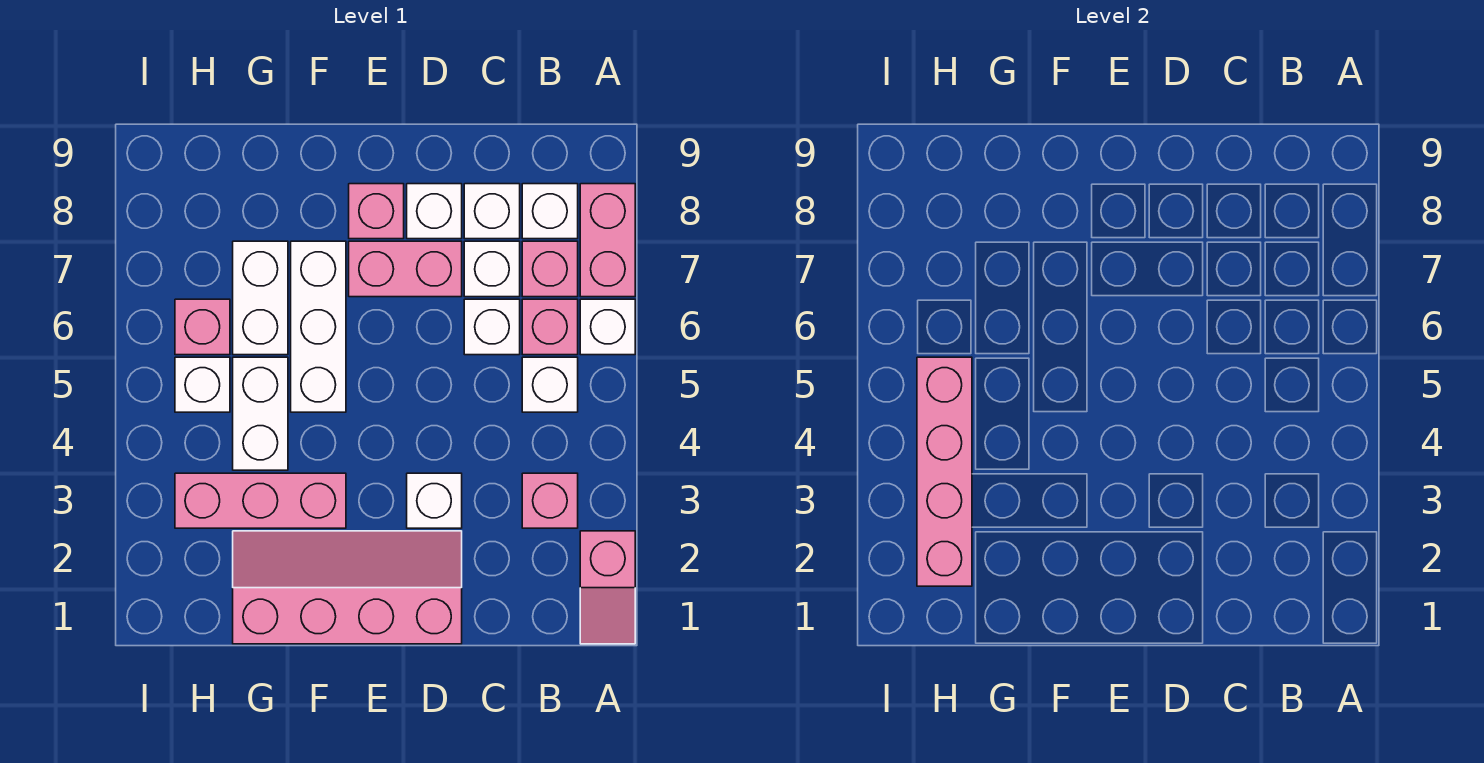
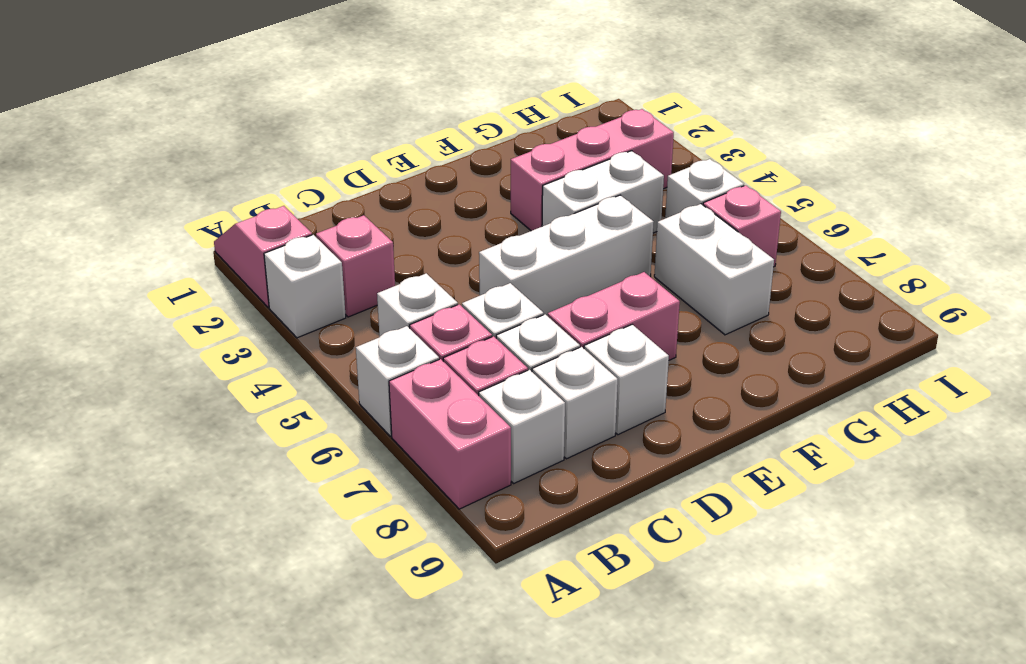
pink 2x4 slope [233,531,462,644] -> none
white 1x1 brick [407,473,462,528] -> white 1x1 brick moved to [264,235,346,338]
pink 1x1 brick [349,184,404,239] -> none
white 1x3 brick [291,241,346,412] -> white 1x3 brick turned to [479,195,653,316]
white 1x2 brick [233,357,288,470] -> white 1x2 brick turned to [542,151,664,233]
pink 1x4 brick [917,357,972,586] -> none

